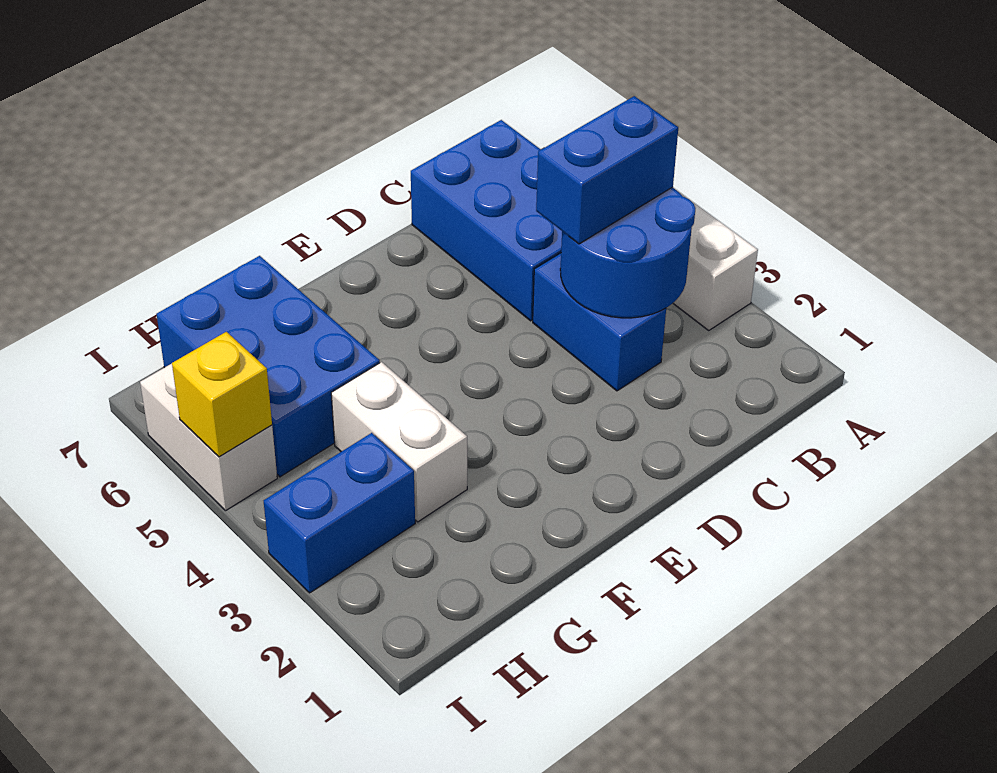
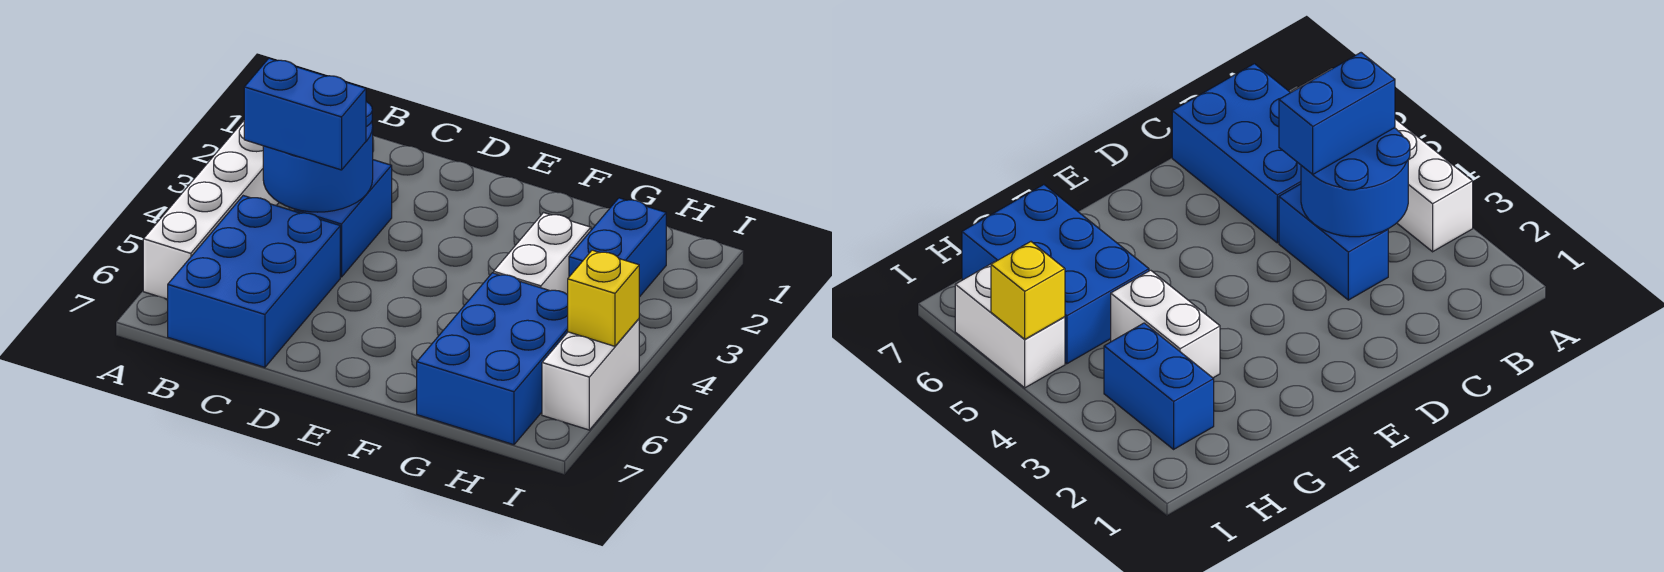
blue 1x2 brick [264,433,415,593] -> blue 1x2 brick turned to [569,198,666,297]

